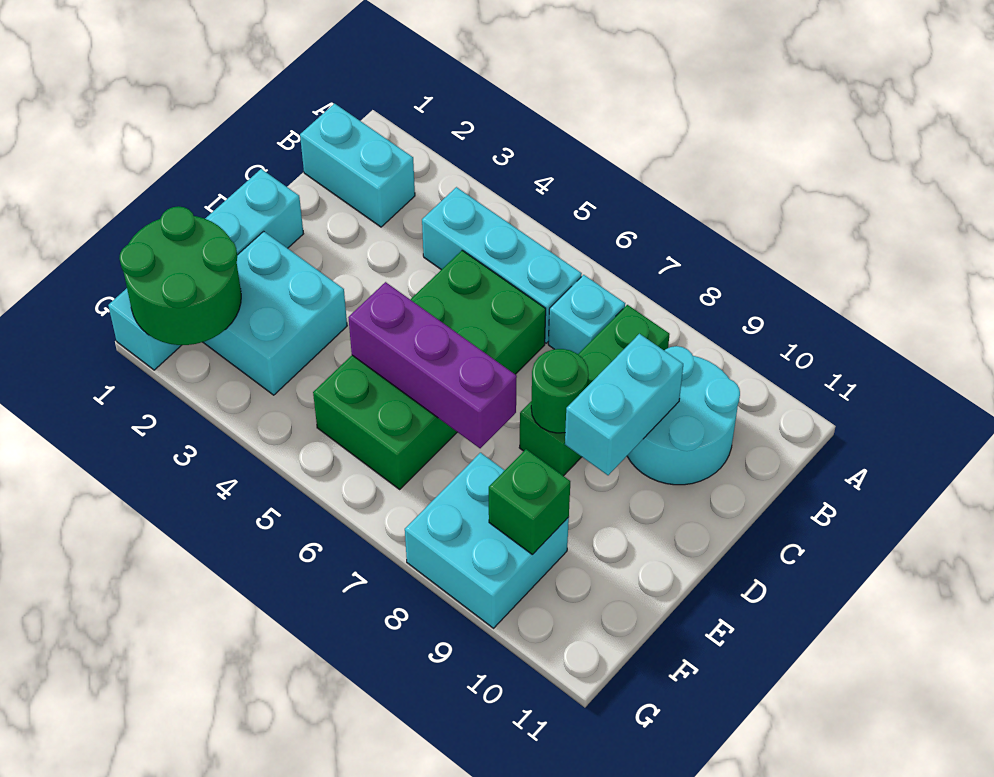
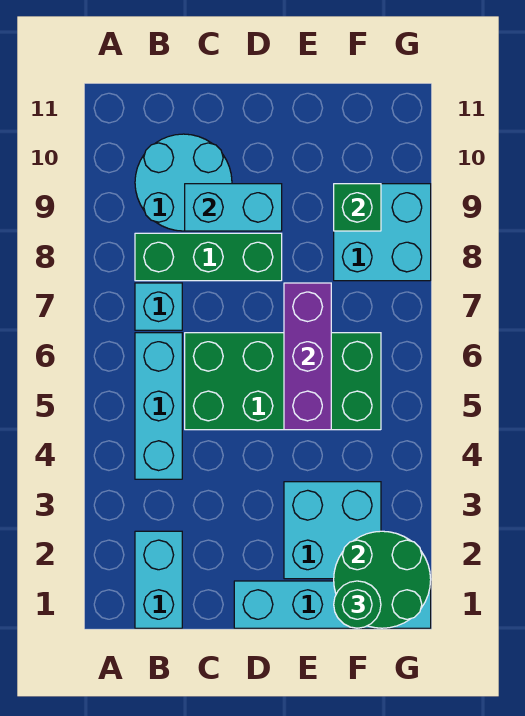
green 1x1 round brick [531,349,589,433] -> green 1x1 round brick moved to [334,581,381,628]

